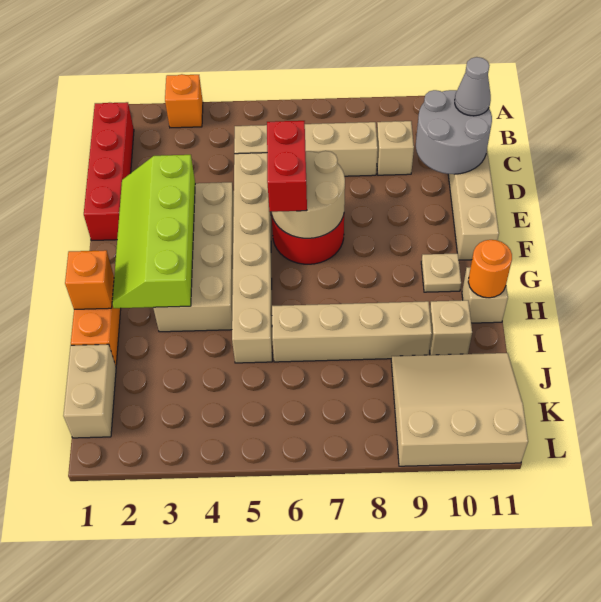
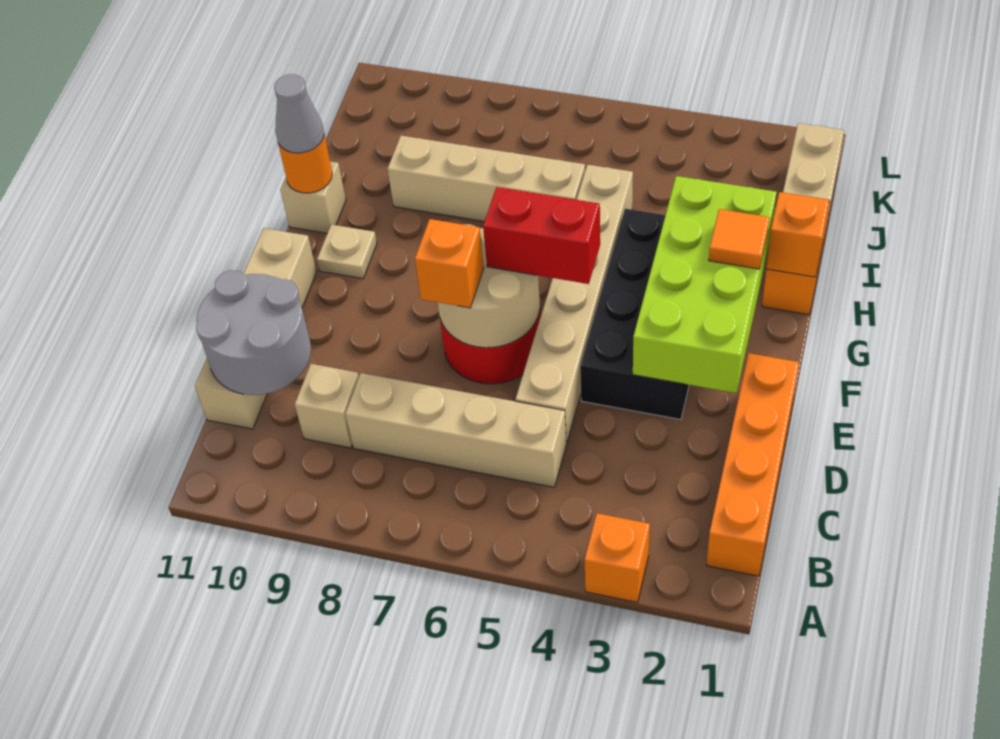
red 1x4 brick [84,102,134,241] -> orange 1x4 brick [706,353,799,576]
grey 1x1 cone [455,57,491,116] -> grey 1x1 cone moved to [274,74,324,153]
lime 2x4 slope [112,155,195,308] -> lime 2x4 brick [633,176,777,393]
tan 2x4 brick [153,182,234,332] -> black 2x4 brick [580,209,689,419]
red 1x2 brick [267,121,307,212] -> red 1x2 brick turned to [483,187,600,284]
none -> orange 1x1 brick [415,219,484,308]
none -> orange 1x1 tile [709,209,770,269]
tan 1x1 brick [430,300,472,355] -> none
tan 3x3 slope [391,353,528,466] -> none

